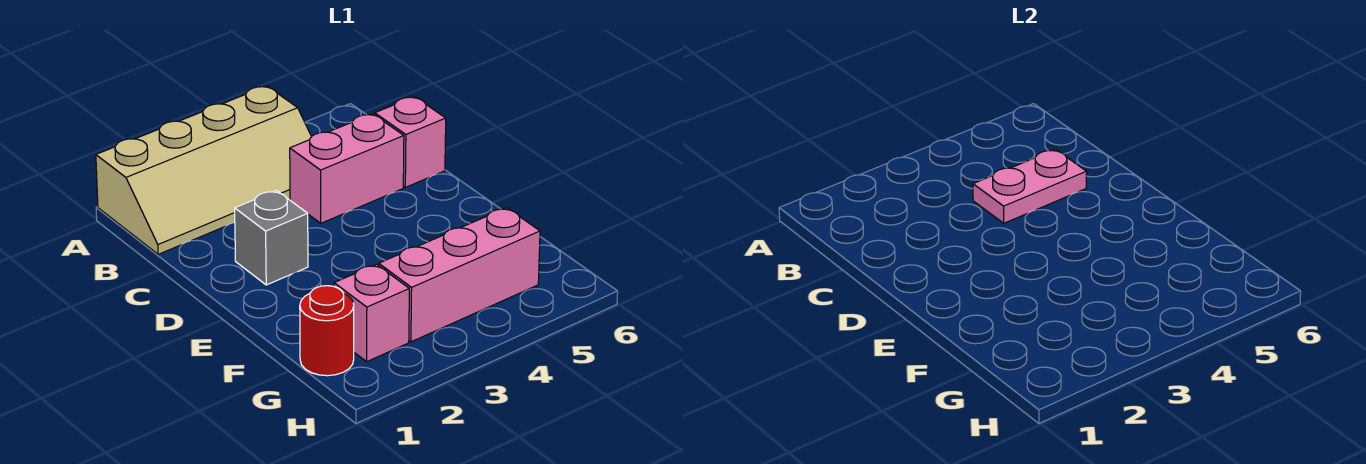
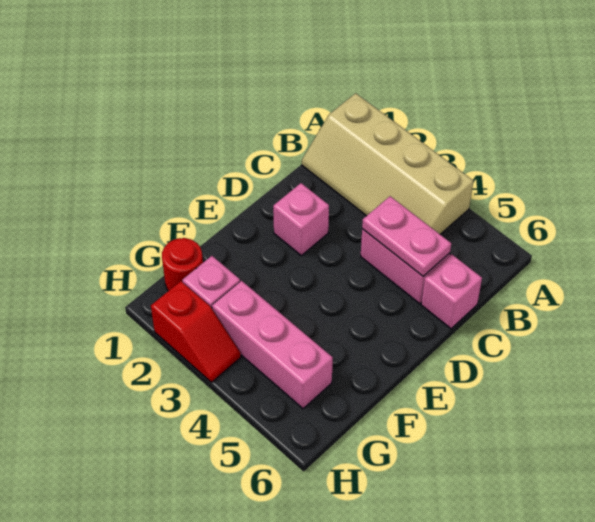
grey 1x1 brick [235,191,308,285] -> pink 1x1 brick [273,183,329,256]
none -> red 1x2 slope [151,281,241,382]

